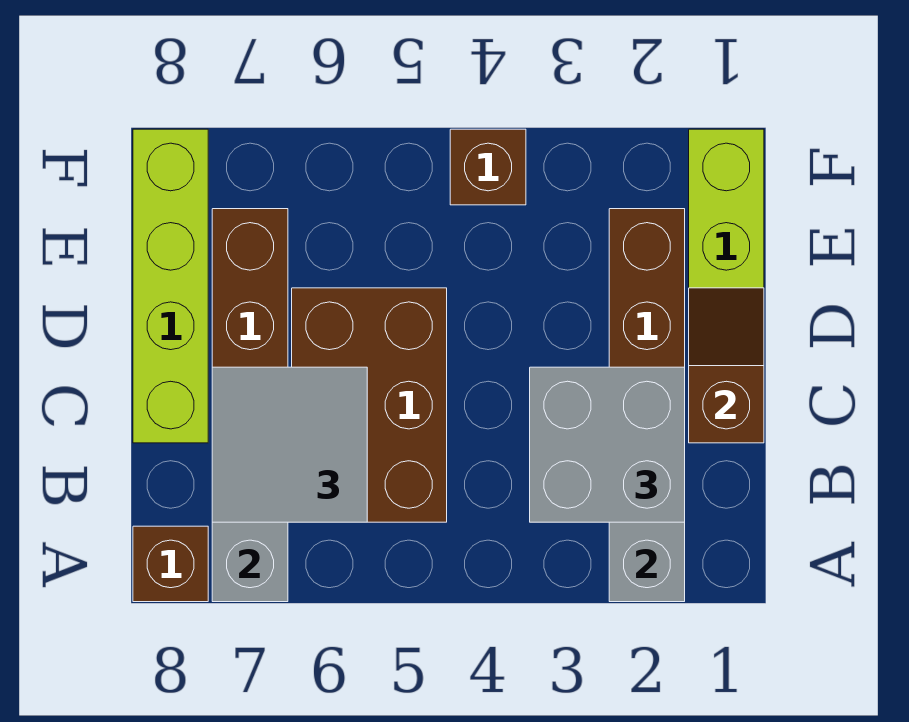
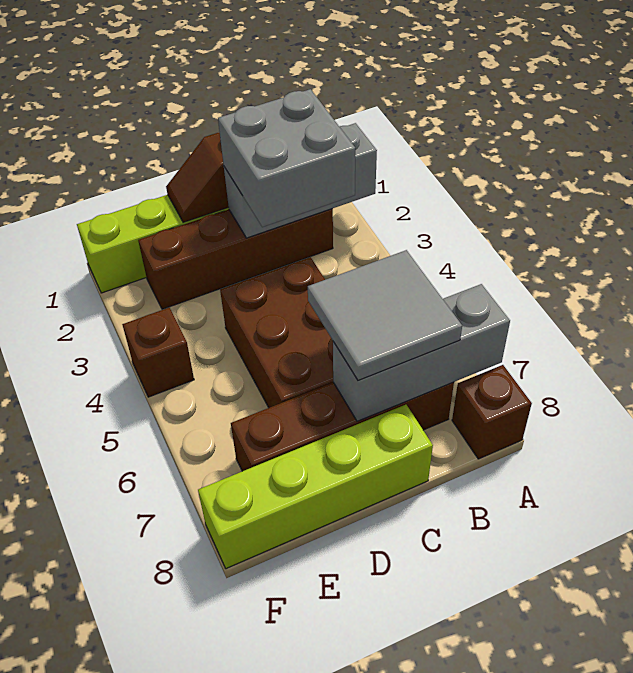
brown 2x3 brick [292,288,447,522] -> brown 2x3 brick turned to [220,257,333,408]

